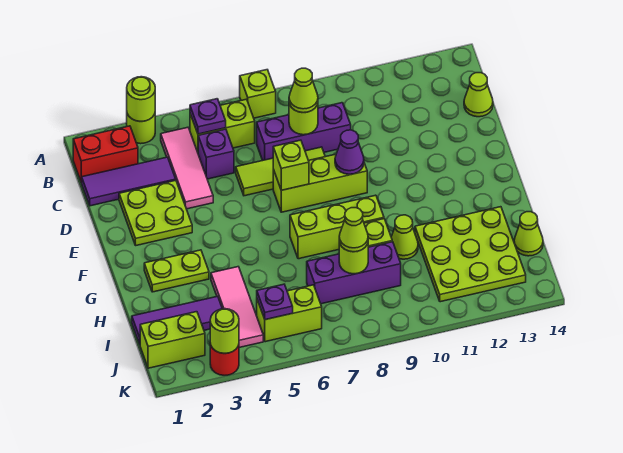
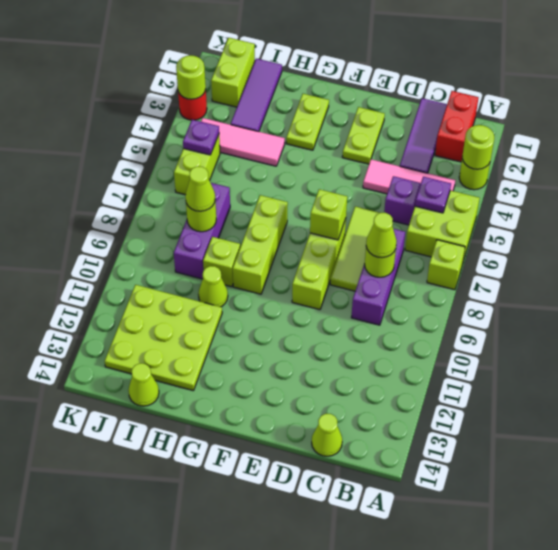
lime 1x2 brick [190,99,255,152] -> lime 2x2 brick [405,190,480,261]
lime 2x2 plate [119,180,192,245] -> lime 1x2 plate [342,107,385,164]
purple 1x1 cone [335,130,364,174] -> none

